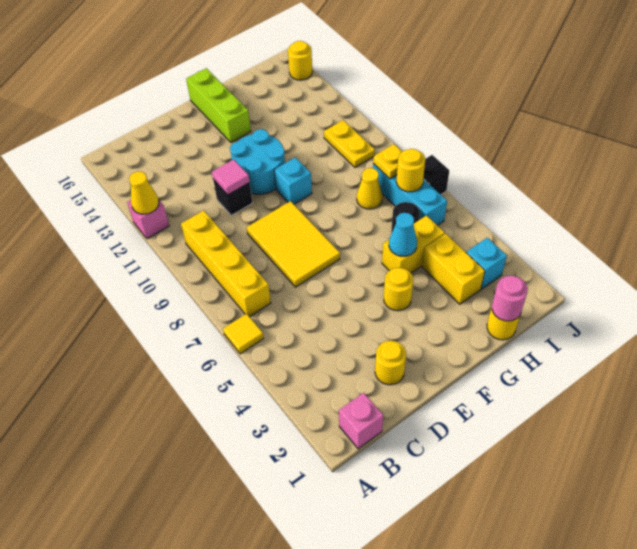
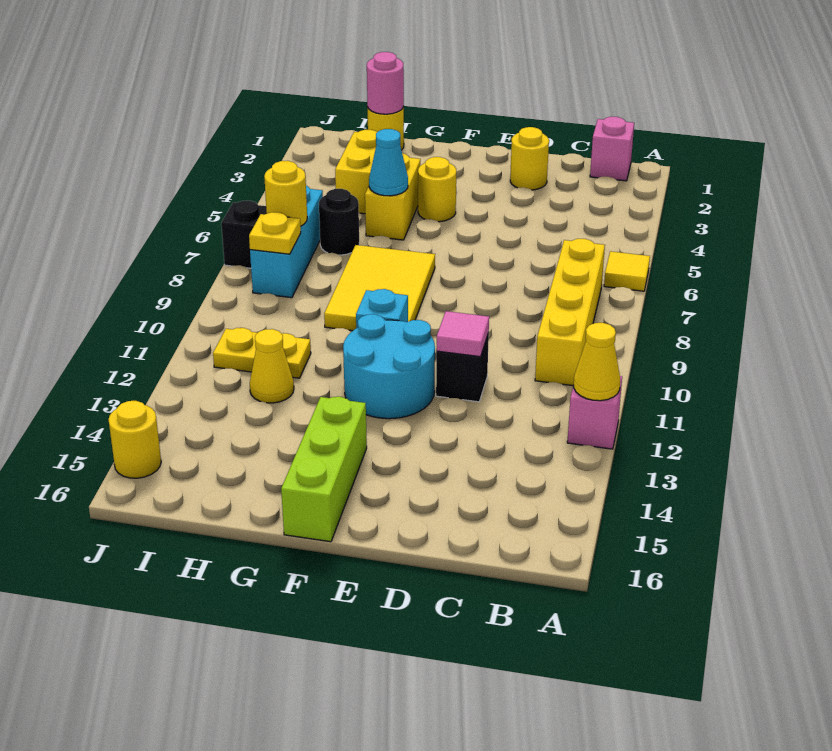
yellow 2x3 tile [247,201,340,287] -> yellow 2x3 tile moved to [324,245,435,331]
yellow 1x2 brick [382,215,445,273] -> yellow 1x2 brick turned to [365,153,420,240]
yellow 1x1 cone [357,168,383,209] -> yellow 1x1 cone moved to [250,329,294,403]
cyan 1x1 brick [466,238,507,289] -> none
yellow 1x2 plate [324,120,375,168] -> yellow 1x2 plate turned to [213,328,311,378]

